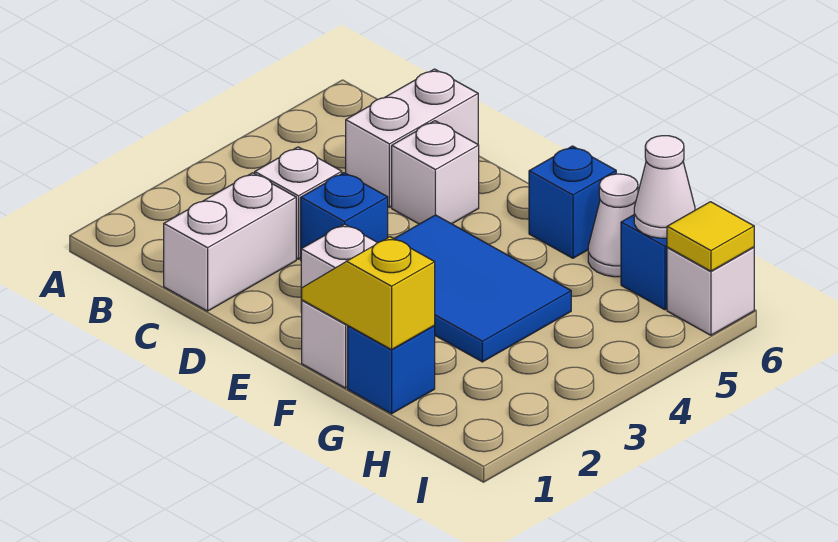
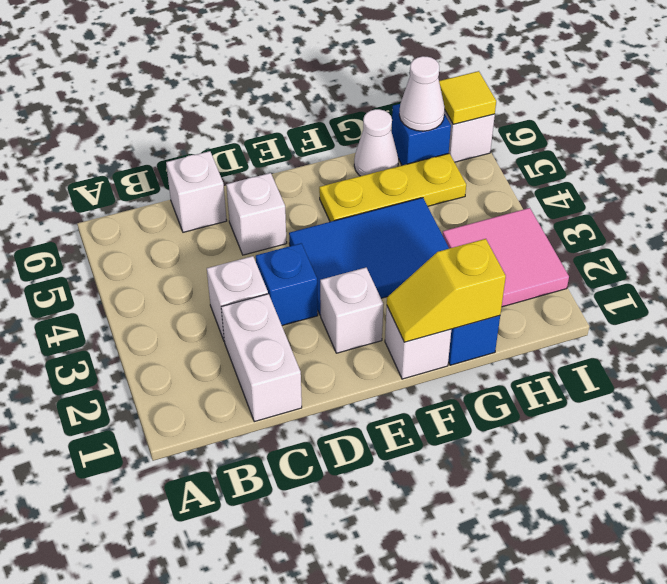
white 1x2 brick [346,69,478,207] -> white 1x1 brick [166,151,227,232]
none -> yellow 1x3 plate [319,153,466,222]
blue 1x1 brick [529,146,616,258] -> none
none -> pink 2x2 tile [443,208,569,307]

